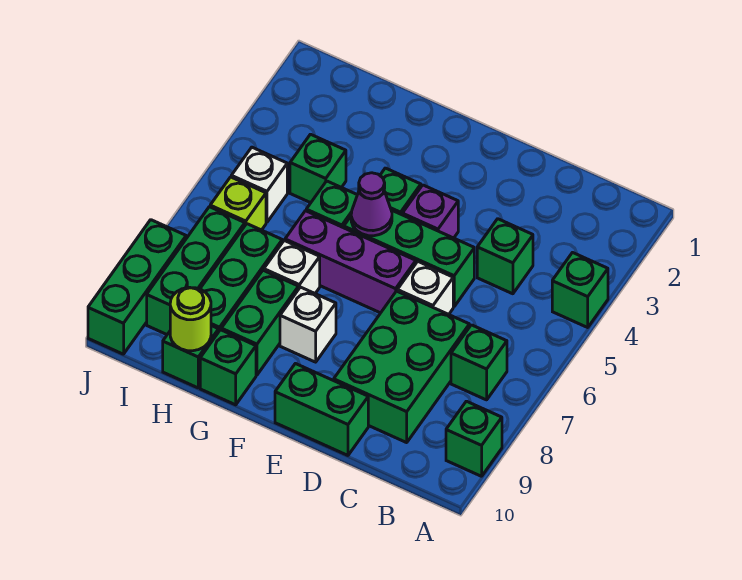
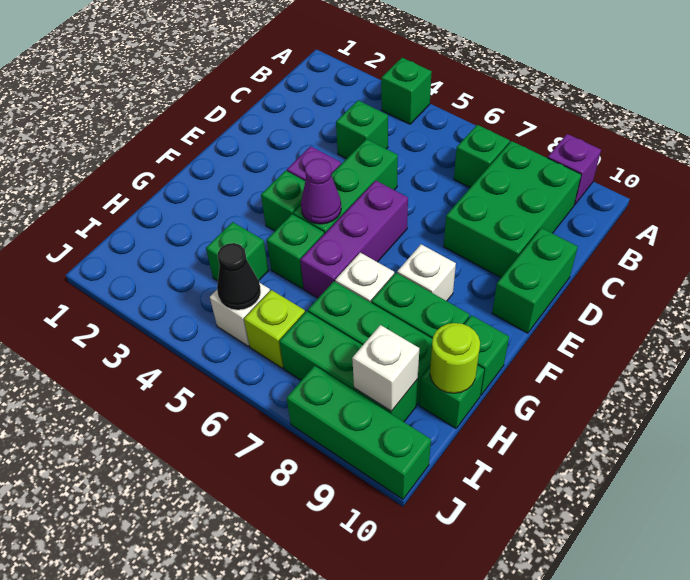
green 1x1 brick [446,401,502,476] -> purple 1x1 brick [548,134,601,205]
green 2x3 brick [334,291,469,443] -> green 2x3 brick turned to [444,141,581,278]
white 1x1 brick [397,262,453,314] -> white 1x1 brick moved to [352,325,419,411]
none -> black 1x1 cone [217,243,261,310]

